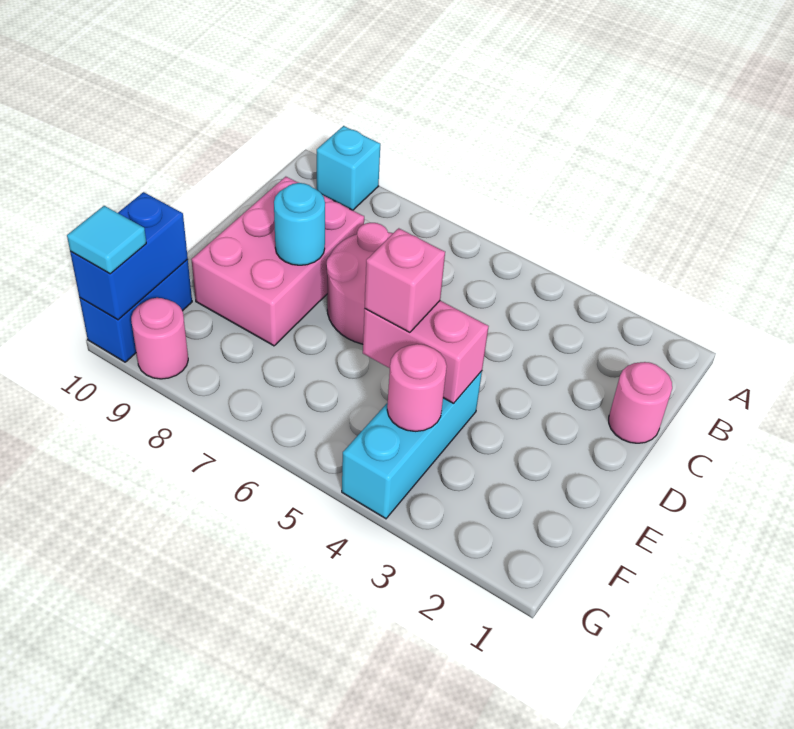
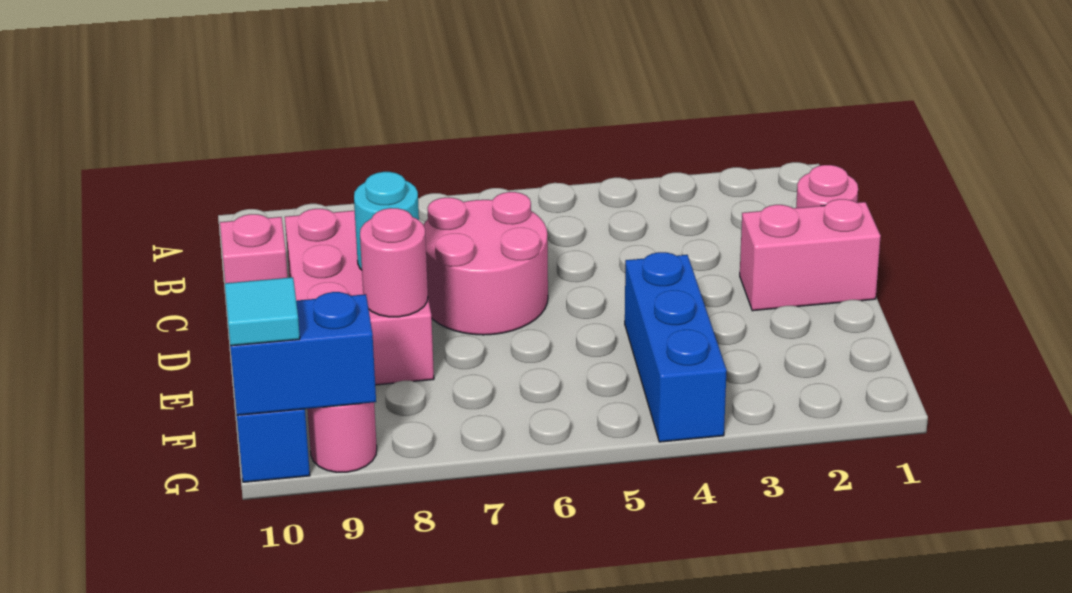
cyan 1x1 brick [317,126,380,210] -> none
cyan 1x3 brick [342,371,482,519] -> blue 1x3 brick [625,252,727,442]
pink 1x2 brick [363,301,489,403] -> pink 1x2 brick moved to [740,199,881,311]
pink 1x1 brick [365,228,445,332] -> pink 1x1 brick moved to [220,214,288,283]
pink 1x1 round brick [387,344,447,431] -> pink 1x1 round brick moved to [360,208,428,317]
blue 1x2 brick [70,192,188,320] -> blue 1x2 brick turned to [230,292,376,415]

